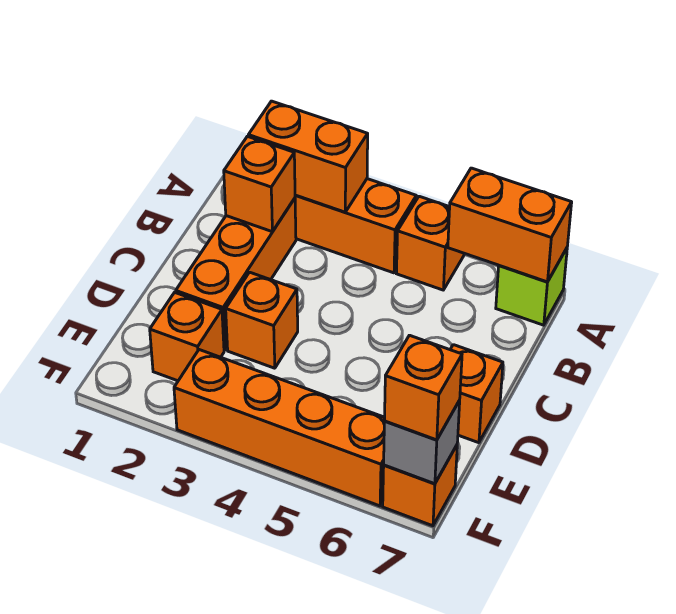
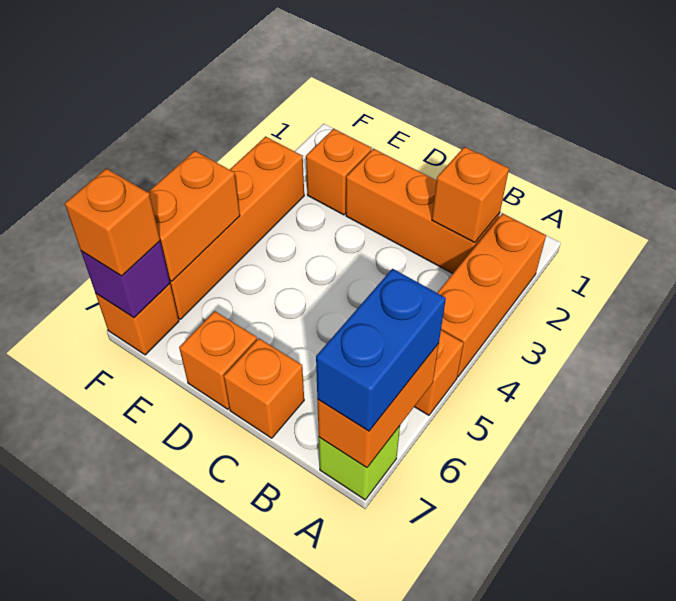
orange 1x2 brick [248,101,368,212] -> orange 1x2 brick moved to [148,151,240,281]
none -> blue 1x2 brick [316,269,446,431]
orange 1x1 brick [226,272,298,368] -> orange 1x1 brick moved to [224,338,304,438]
grey 1x1 brick [384,401,460,484] -> purple 1x1 brick [81,241,170,318]

